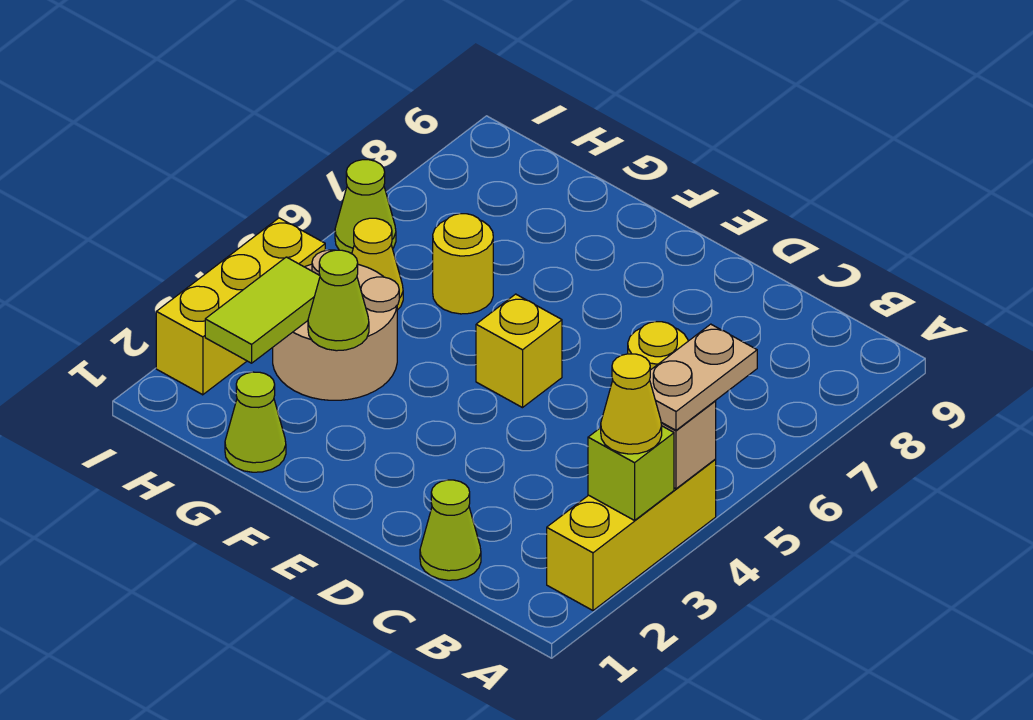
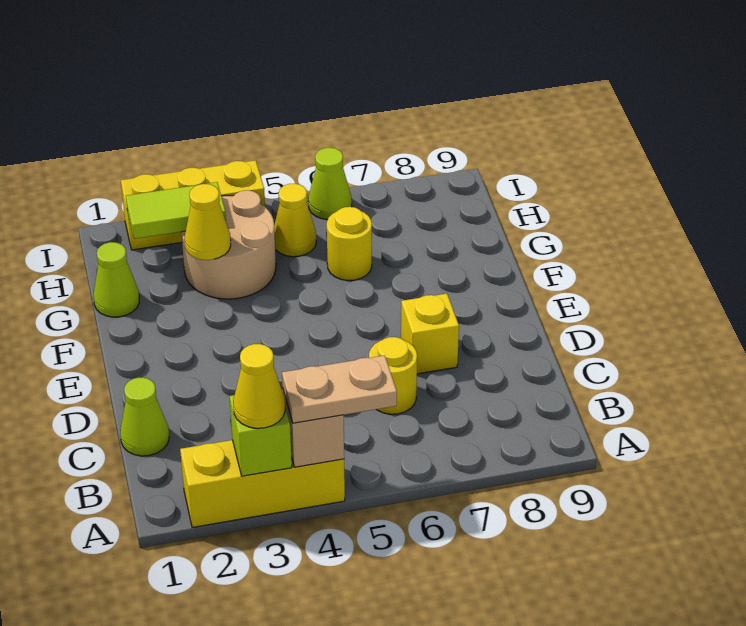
yellow 1x1 brick [476,294,562,408] -> yellow 1x1 brick moved to [401,294,459,374]
lime 1x1 cone [308,250,369,351] -> yellow 1x1 cone [185,184,231,260]

